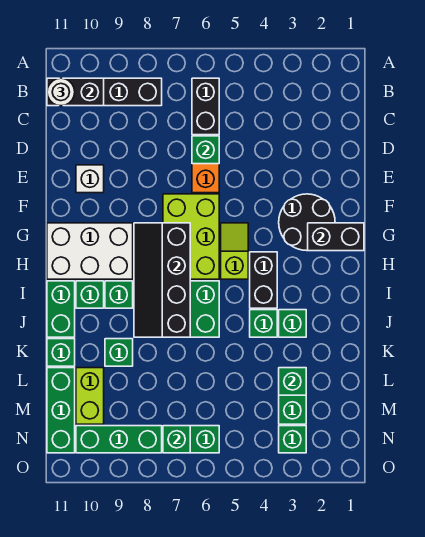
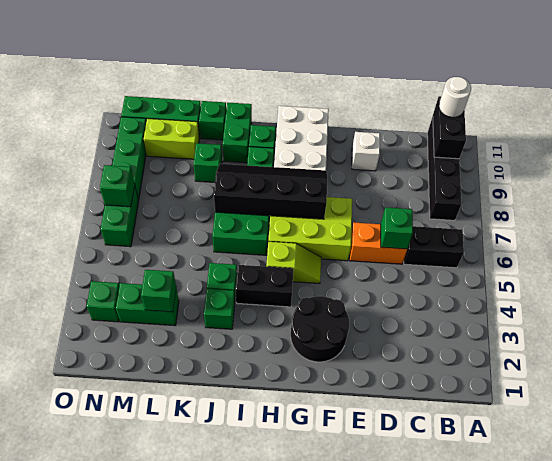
black 1x2 brick [308,223,364,251] -> none
green 1x2 brick [47,281,75,337] -> green 1x2 brick turned to [223,102,252,163]

